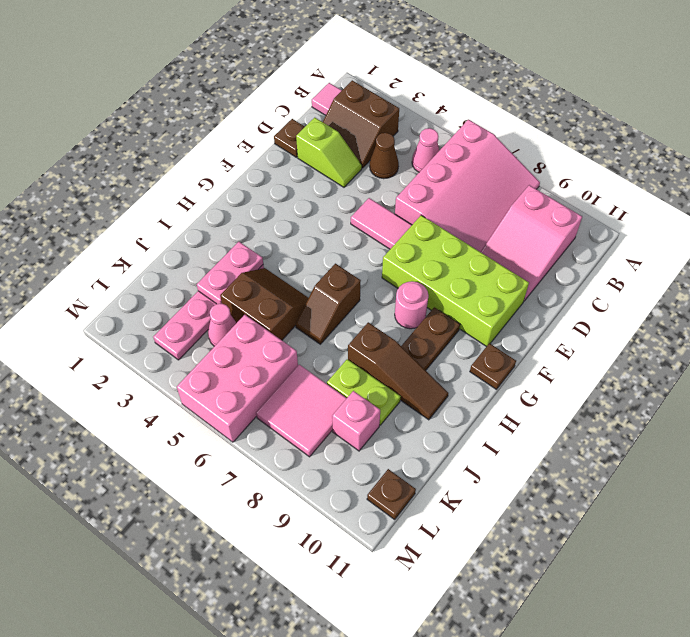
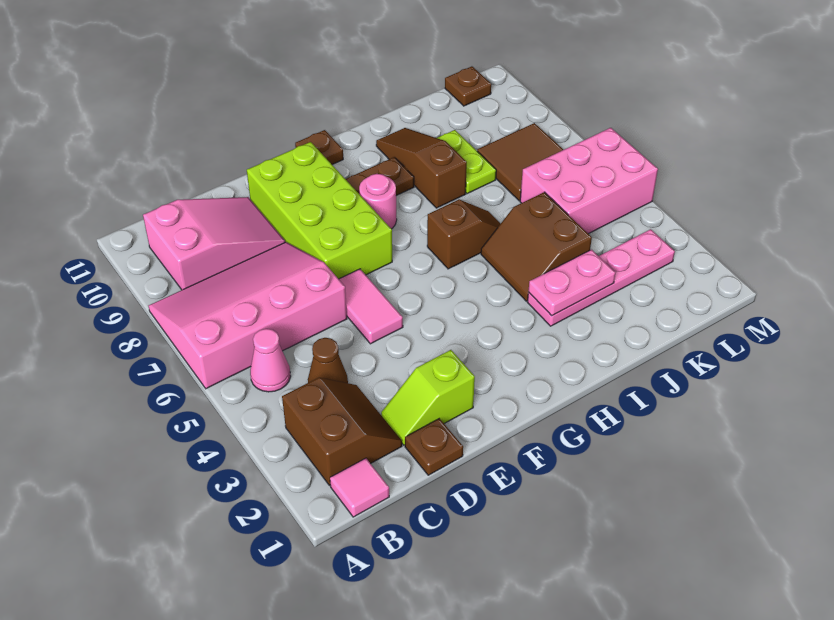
lime 1x2 slope [296,118,362,187] -> lime 1x2 slope turned to [381,350,475,445]
pink 1x1 cone [208,304,236,346] -> none
pink 2x2 tile [256,365,347,457] -> brown 2x2 tile [477,123,563,201]
pink 1x1 brick [332,391,380,451] -> none

